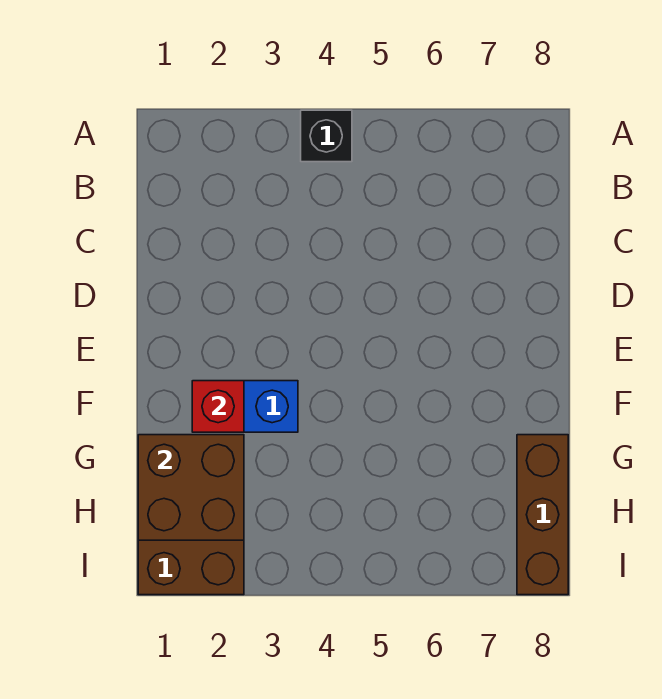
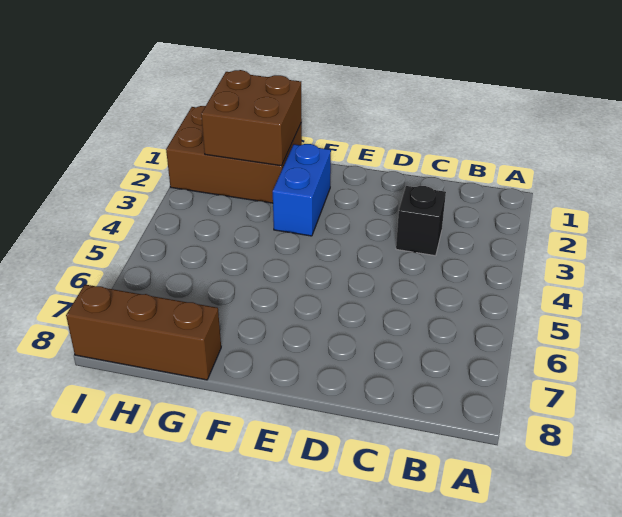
black 1x1 brick [301,110,352,162] -> black 1x1 brick moved to [396,186,446,256]
red 1x1 brick [192,381,244,432] -> none

